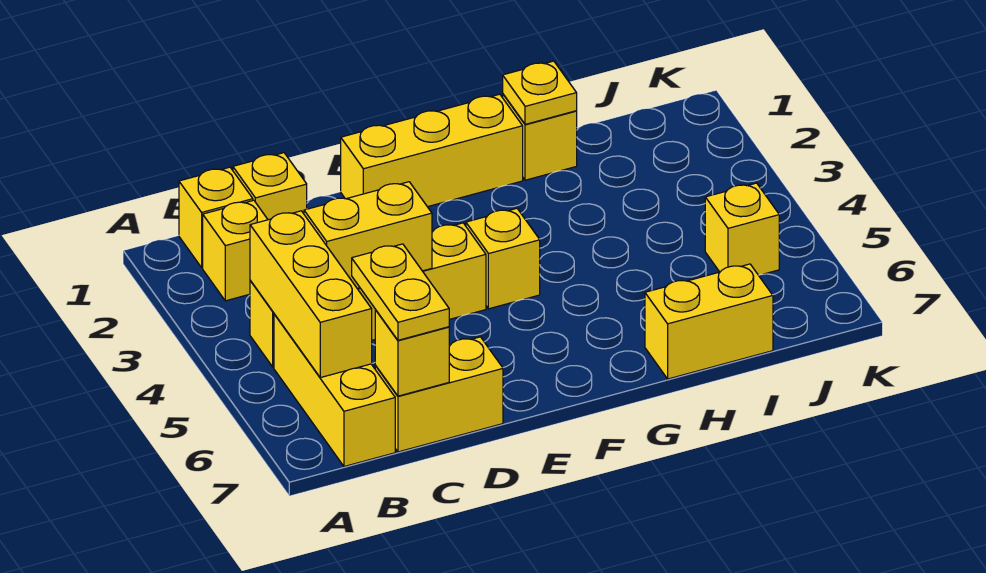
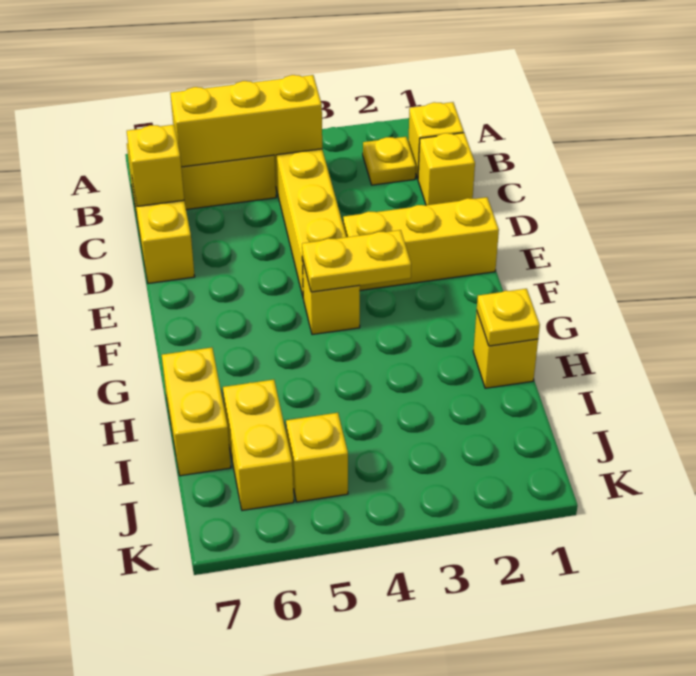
yellow 1x1 brick [203,200,268,301] -> yellow 1x1 plate [363,137,416,185]
yellow 1x2 brick [304,182,432,289] -> yellow 1x2 brick moved to [223,380,294,510]
yellow 1x2 plate [352,244,449,340] -> yellow 1x2 plate moved to [302,230,411,292]
yellow 1x3 brick [341,94,523,207] -> yellow 1x3 brick turned to [343,197,499,290]

